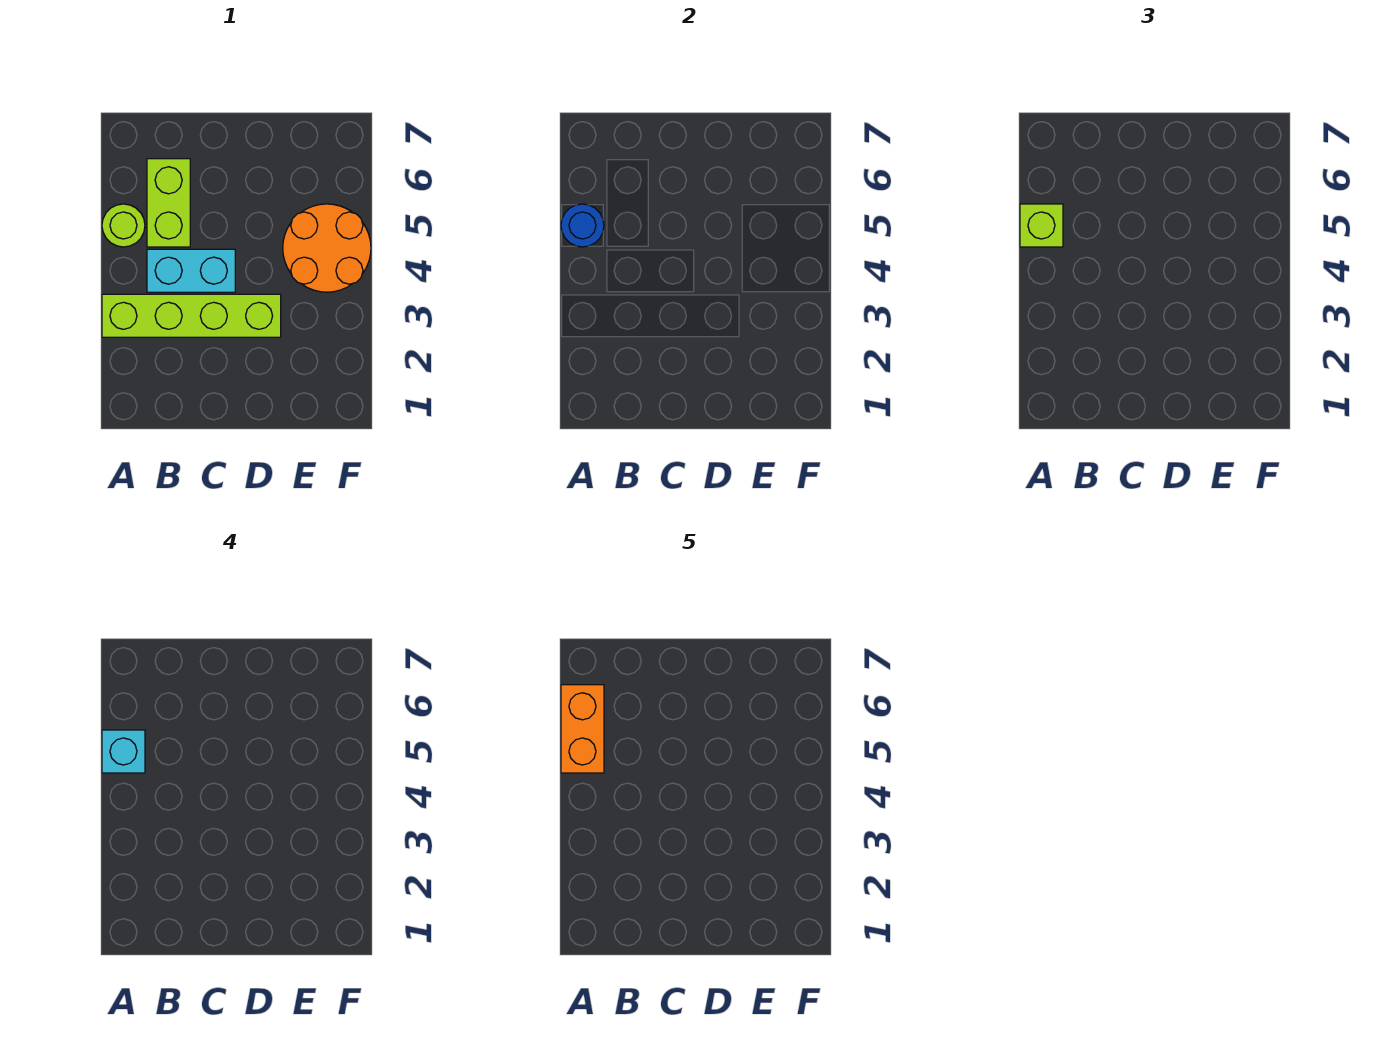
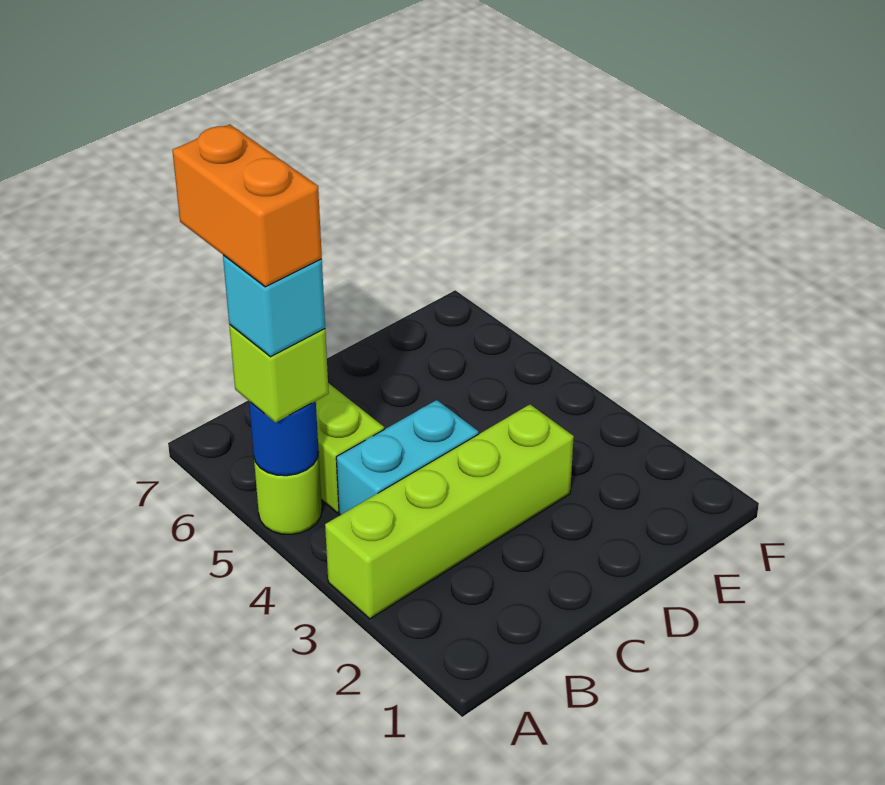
orange 2x2 round brick [283,204,371,292] -> none

